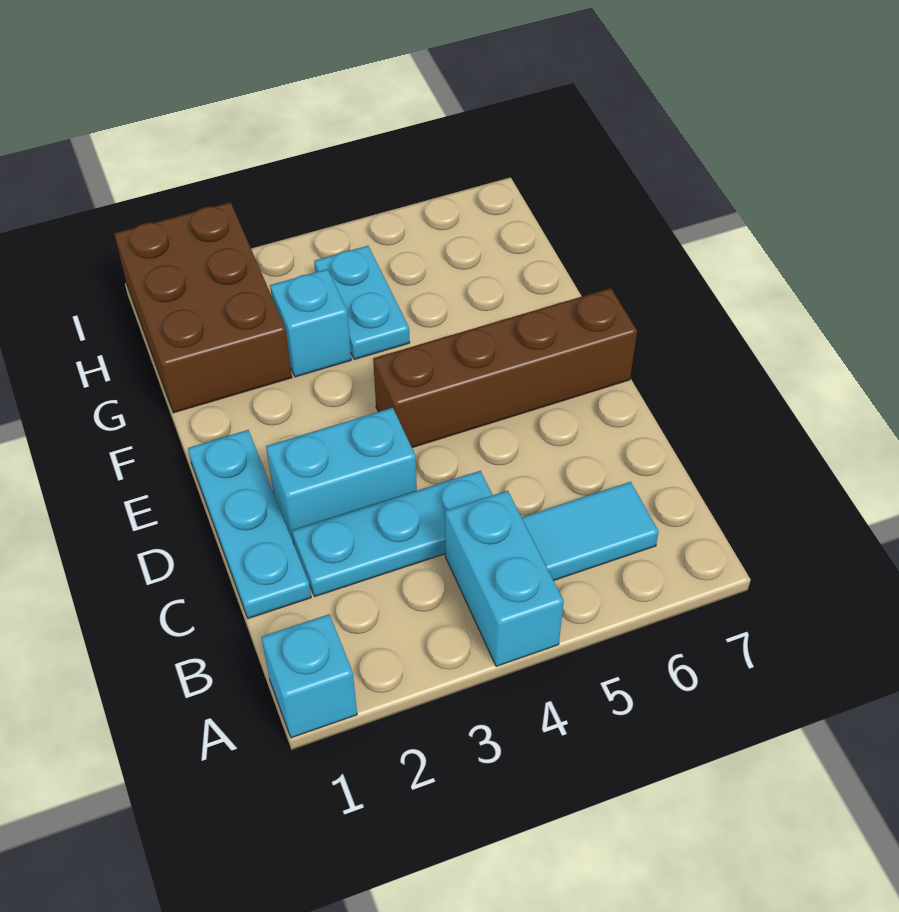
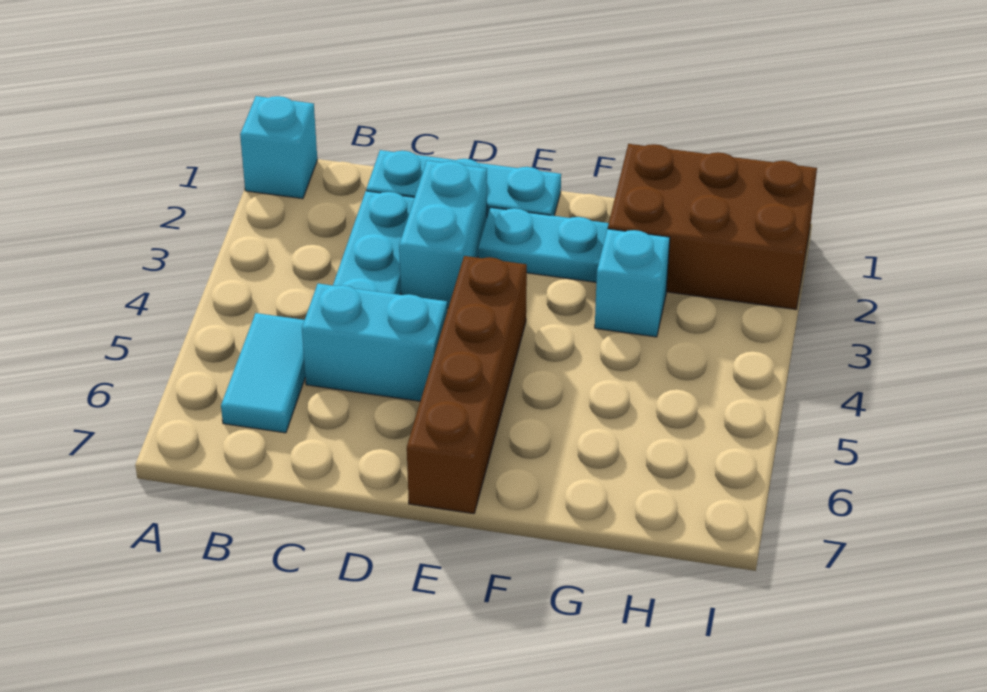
cyan 1x2 brick [445,491,564,667] -> cyan 1x2 brick moved to [302,284,447,401]
cyan 1x2 plate [314,246,410,359] -> cyan 1x2 plate moved to [478,207,609,282]

